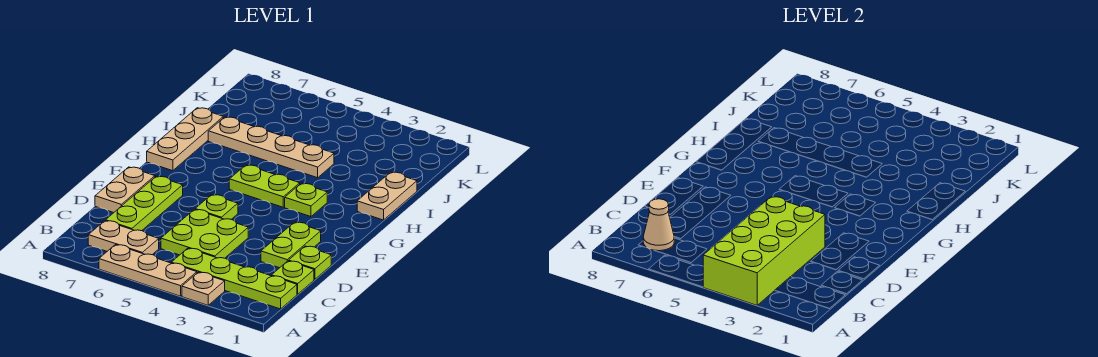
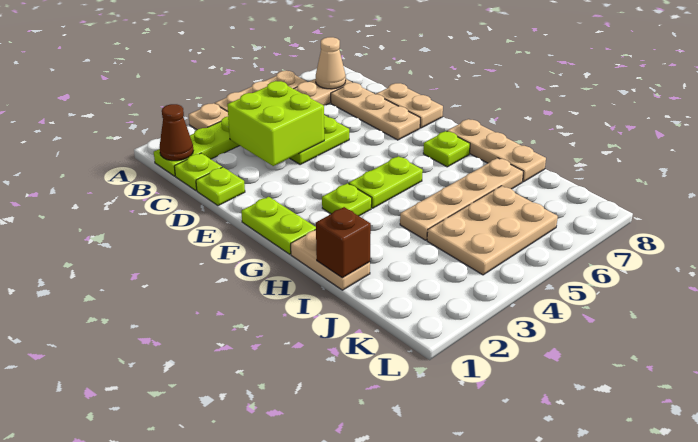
lime 2x4 brick [703,197,825,305] -> lime 2x2 brick [227,81,324,166]
none -> brown 1x1 cone [160,104,193,161]
lime 1x3 plate [106,176,183,231] -> tan 1x3 plate [331,83,420,140]
lime 1x2 plate [261,222,321,268] -> lime 1x2 plate moved to [241,197,316,254]
lime 1x1 plate [195,195,238,219] -> lime 1x1 plate moved to [423,131,470,167]
none -> brown 1x1 brick [316,207,371,278]
none -> tan 2x3 plate [427,186,558,275]

